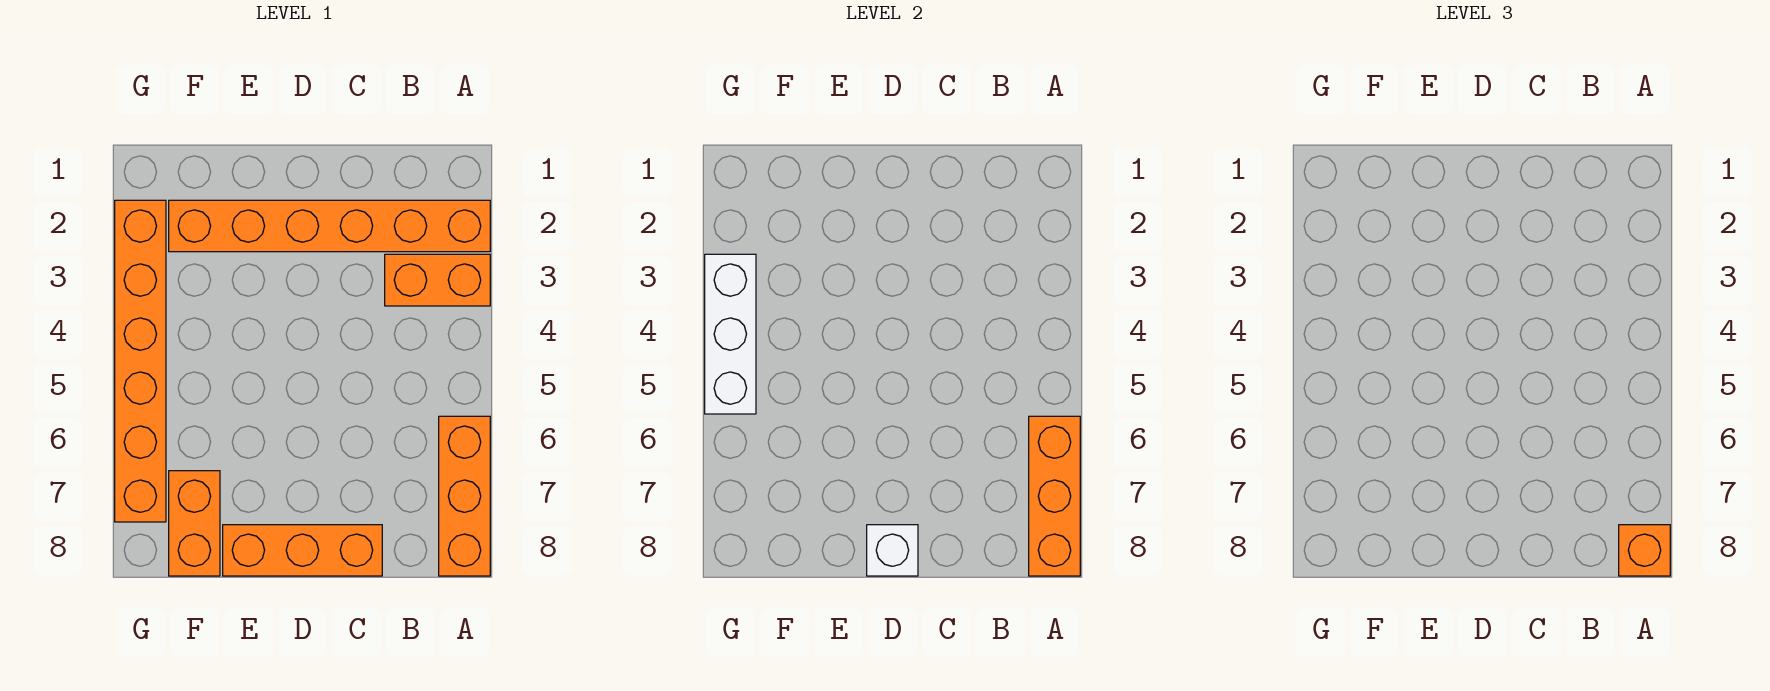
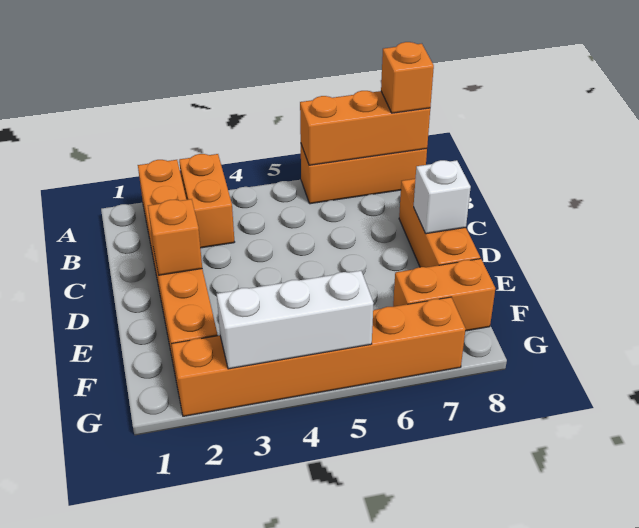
none -> orange 1x1 brick [148,199,202,275]

